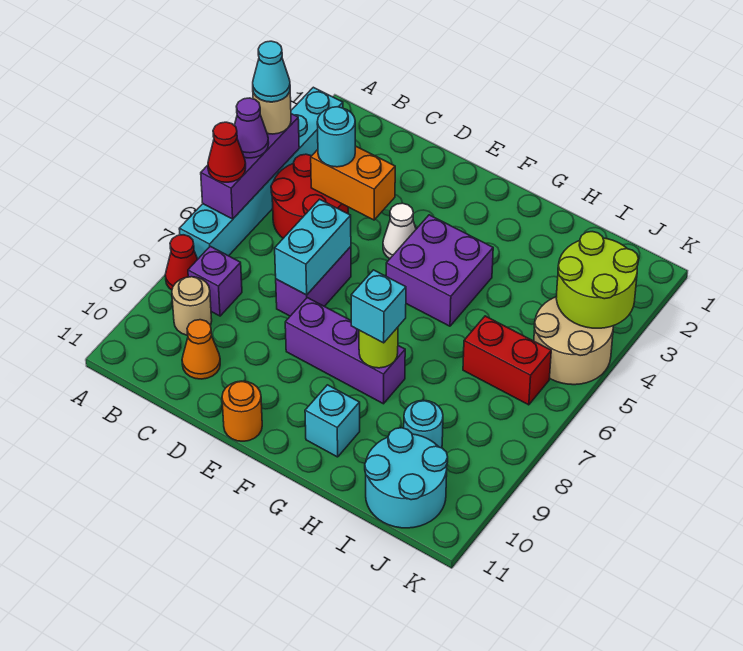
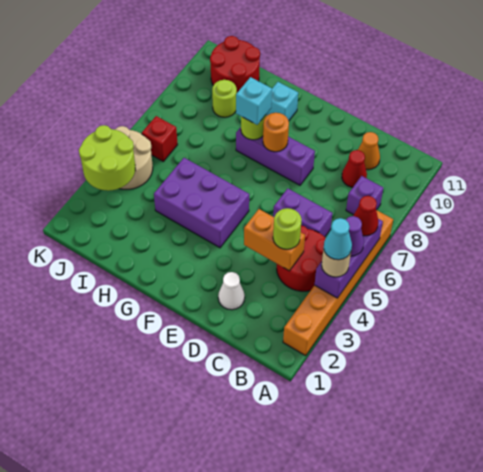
cyan 1x6 brick [179,87,343,259] -> orange 1x6 brick [283,210,393,356]
red 1x1 cone [165,235,198,290] -> red 1x1 cone moved to [342,150,367,187]
tan 1x1 round brick [172,277,212,335] -> none
cyan 1x1 round brick [317,107,355,167] -> lime 1x1 round brick [273,208,302,249]
purple 1x2 brick [276,247,351,316] -> purple 1x2 brick turned to [273,189,332,237]
cyan 1x2 brick [275,199,351,295] -> none
white 1x1 cone [383,203,416,259] -> white 1x1 cone moved to [218,272,245,310]
orange 1x1 round brick [222,381,262,441] -> orange 1x1 round brick moved to [263,113,289,152]
purple 2x2 brick [386,215,493,326] -> purple 2x3 brick [154,158,249,248]
red 1x2 brick [463,316,551,405] -> red 1x1 brick [142,116,178,161]
cyan 1x1 round brick [404,400,443,448] -> lime 1x1 round brick [212,80,237,117]
cyan 2x2 round brick [365,428,448,528] -> red 2x2 round brick [210,36,260,92]

